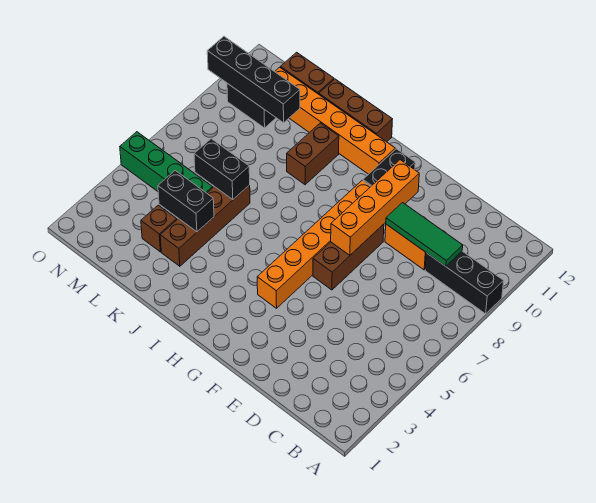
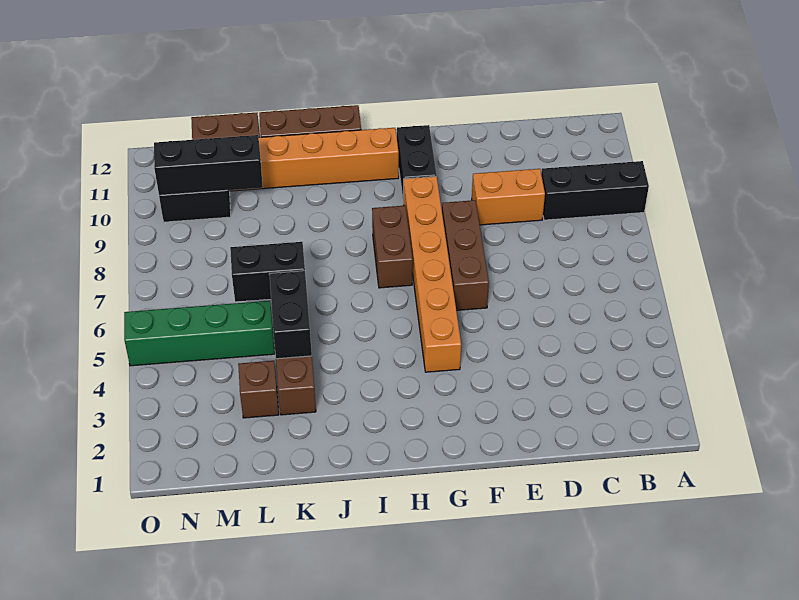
green 1x3 tile [386,203,463,266] -> none
orange 1x4 brick [331,160,419,255] -> none
brown 1x2 brick [287,123,339,185] -> brown 1x2 brick moved to [372,206,413,288]
black 1x2 brick [158,170,214,232] -> black 1x2 brick turned to [269,271,312,359]
black 1x4 brick [207,37,300,123] -> black 1x3 brick [154,135,263,195]

